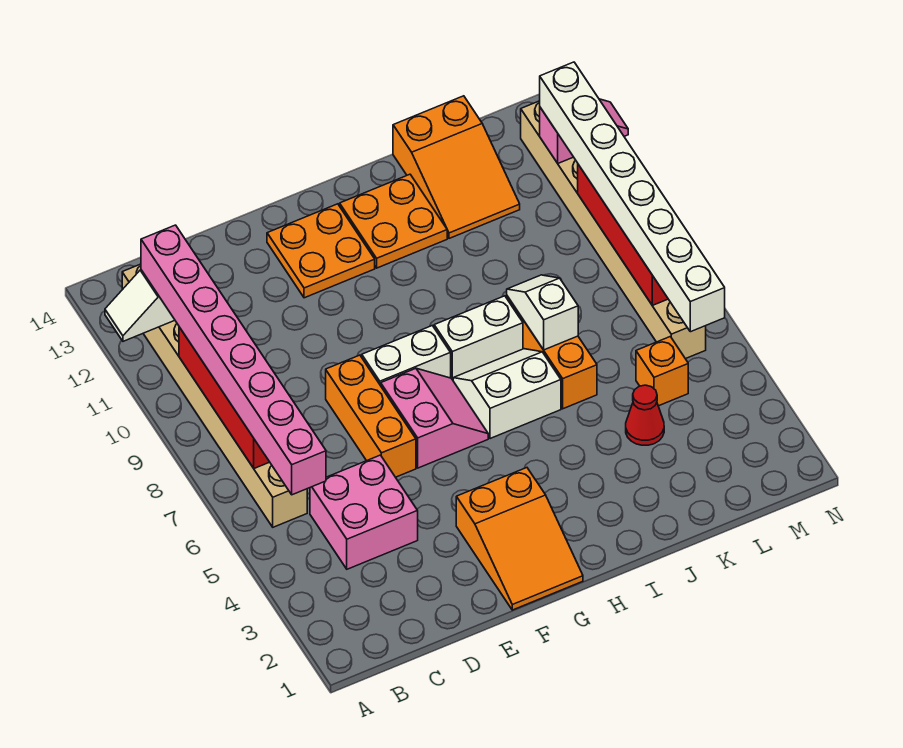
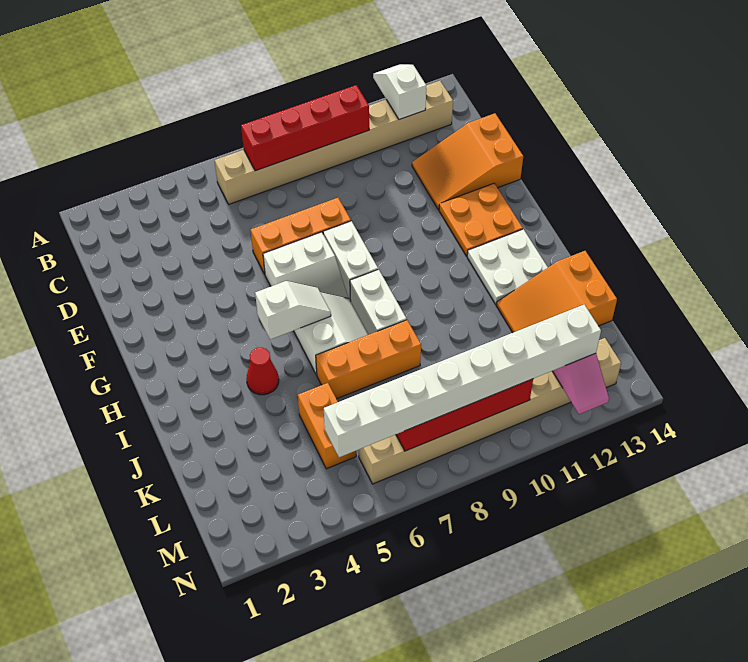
pink 1x8 brick [141,225,326,495] -> none
pink 2x2 brick [310,455,418,569] -> none
orange 2x3 slope [456,468,583,610] -> orange 2x3 slope moved to [412,113,523,210]
pink 2x2 slope [381,368,488,468] -> white 2x2 slope [263,232,348,298]
orange 2x2 plate [340,174,447,268] -> white 2x2 plate [467,229,548,304]
white 1x2 slope [507,275,578,350] -> white 1x2 slope moved to [255,281,331,340]
red 1x1 cone [626,385,664,445] -> red 1x1 cone moved to [246,348,279,395]
orange 1x1 brick [636,337,688,406] -> orange 1x2 brick [297,383,356,469]

